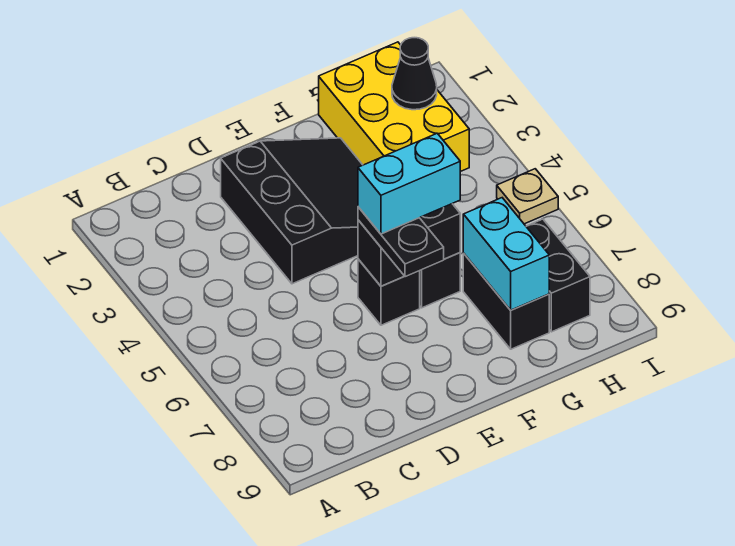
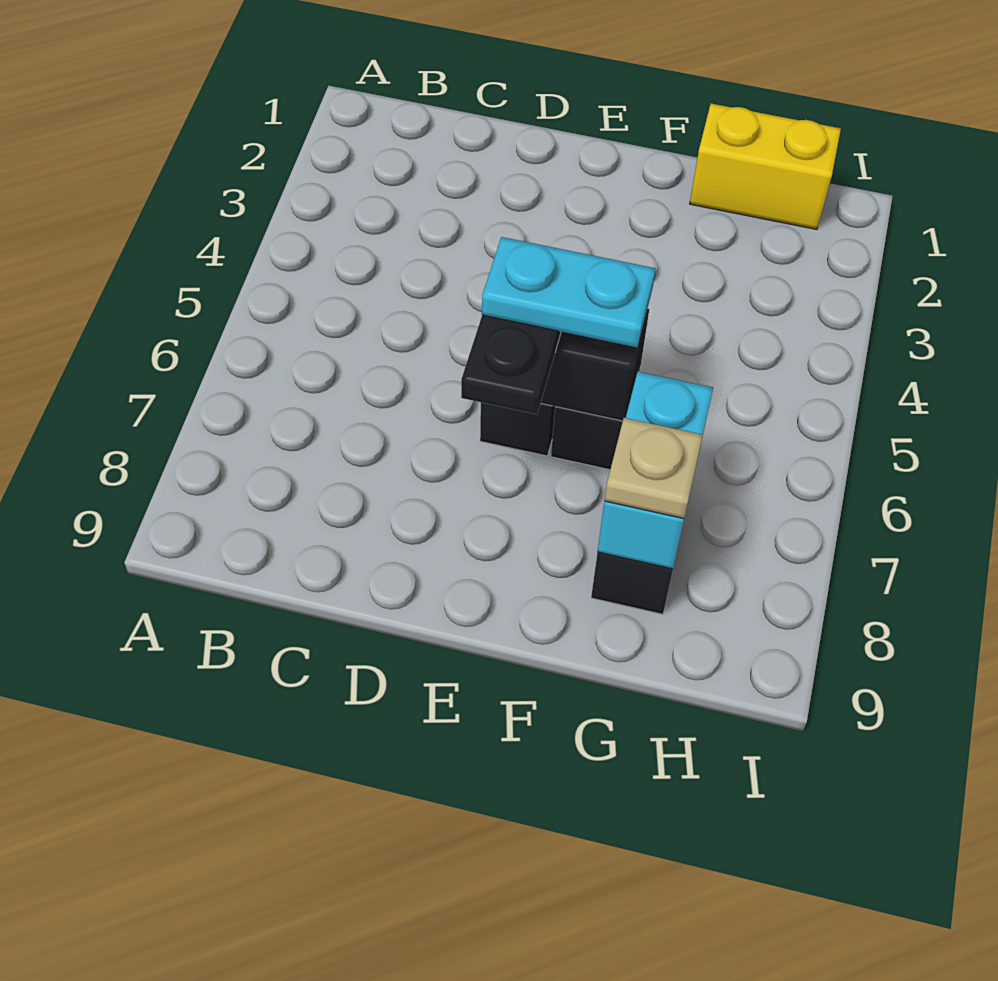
black 3x3 slope [221,138,362,284] -> none
cyan 1x2 brick [358,133,460,234] -> cyan 1x2 plate [482,237,655,347]
yellow 2x3 brick [319,42,469,172] -> yellow 1x2 brick [690,104,841,229]
black 1x1 cone [392,38,437,110] -> none
black 1x2 brick [526,219,590,332] -> none
tan 1x1 plate [497,169,558,224] -> tan 1x1 plate moved to [605,418,703,519]

